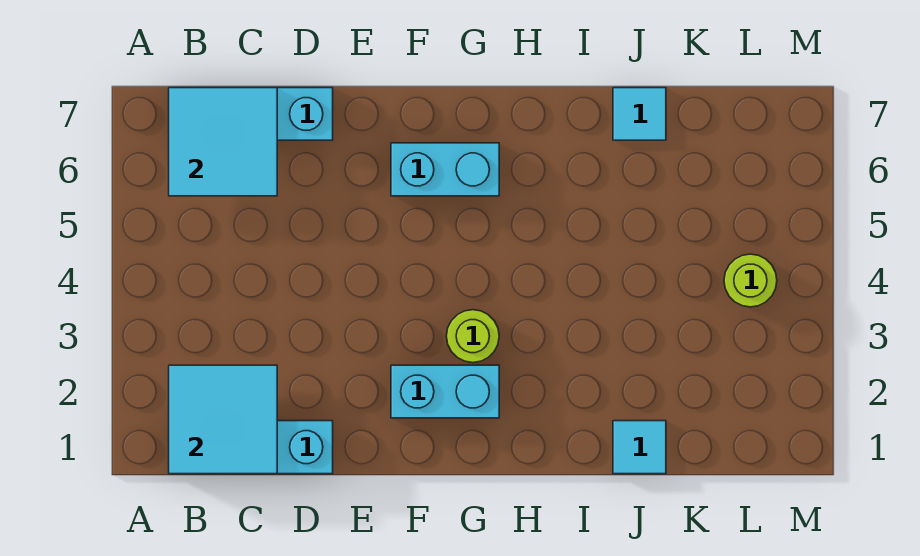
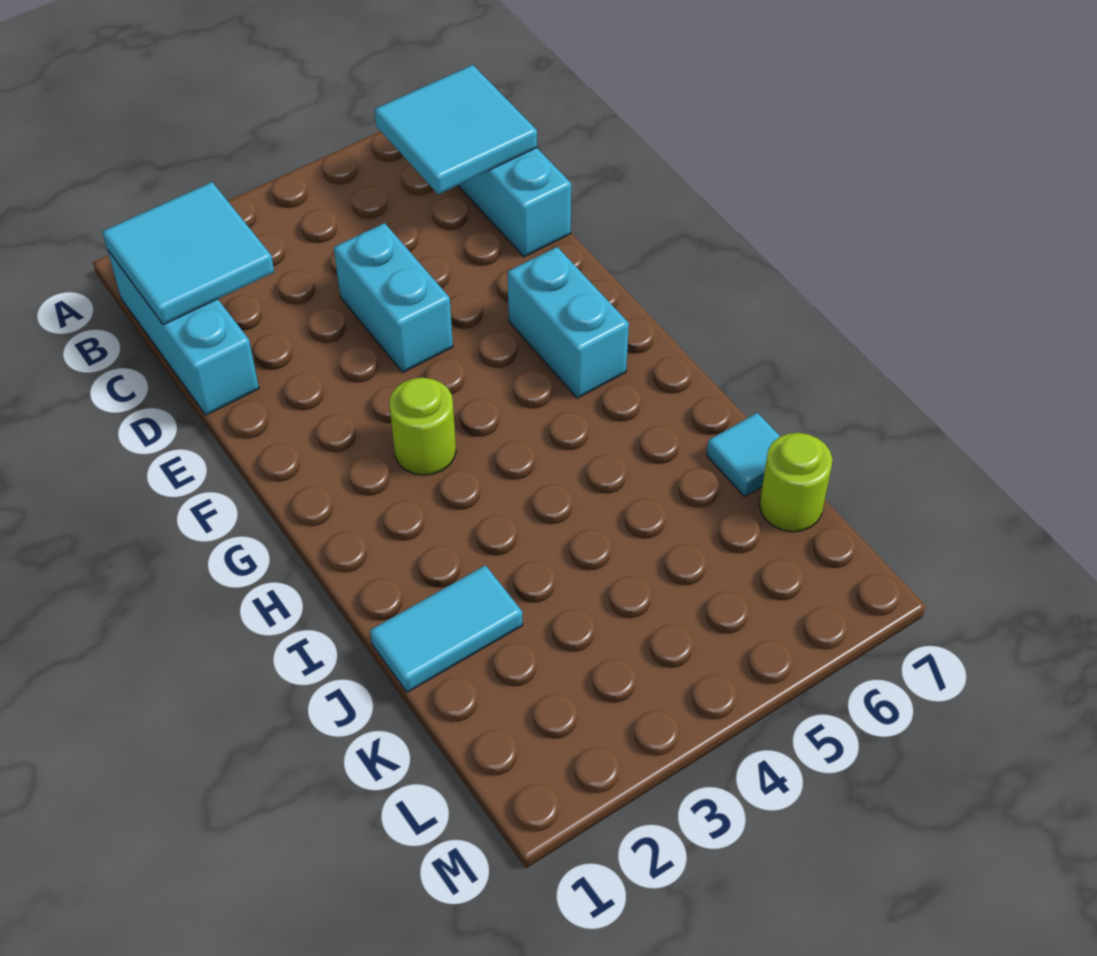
cyan 1x2 brick [391,365,499,418] -> cyan 1x2 brick moved to [334,223,453,372]
cyan 1x1 tile [613,421,666,474] -> cyan 1x2 tile [370,565,523,692]
lime 1x1 round brick [724,254,777,307] -> lime 1x1 round brick moved to [759,433,833,532]

